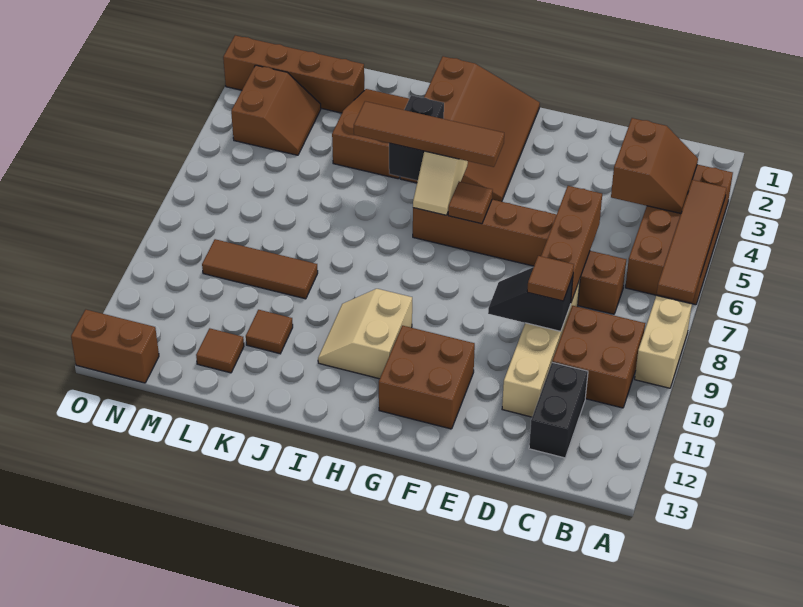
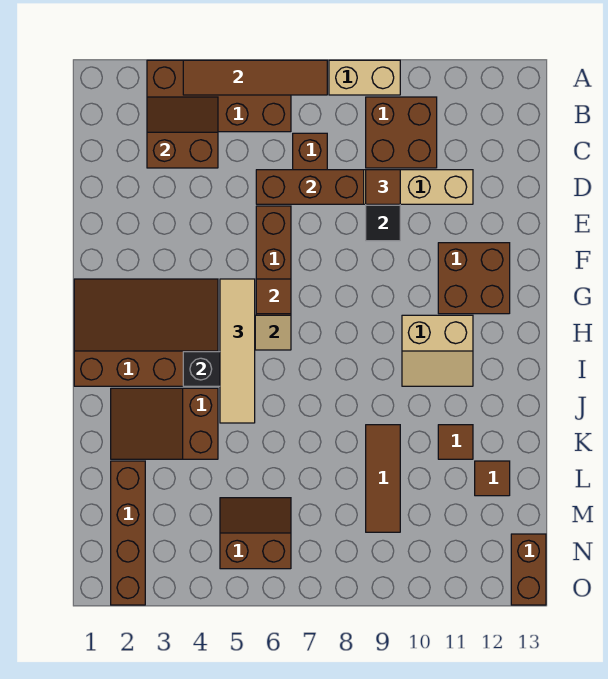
black 1x2 brick [529,362,588,458] -> none
brown 1x4 tile [354,101,504,167] -> tan 1x4 tile [220,279,255,423]
brown 2x2 slope [231,65,321,155] -> brown 2x2 slope moved to [220,498,291,569]

